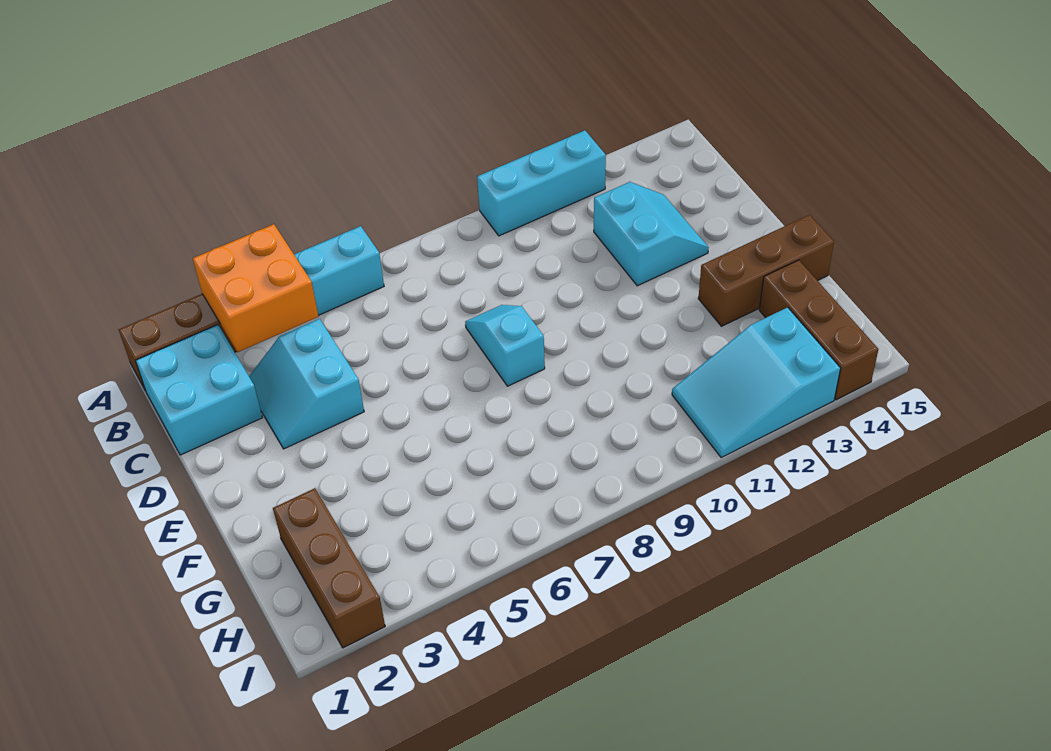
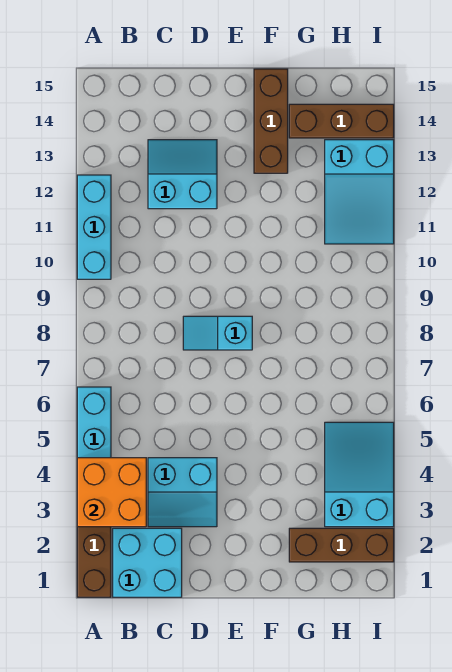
none -> cyan 2x3 slope [325,422,394,527]

